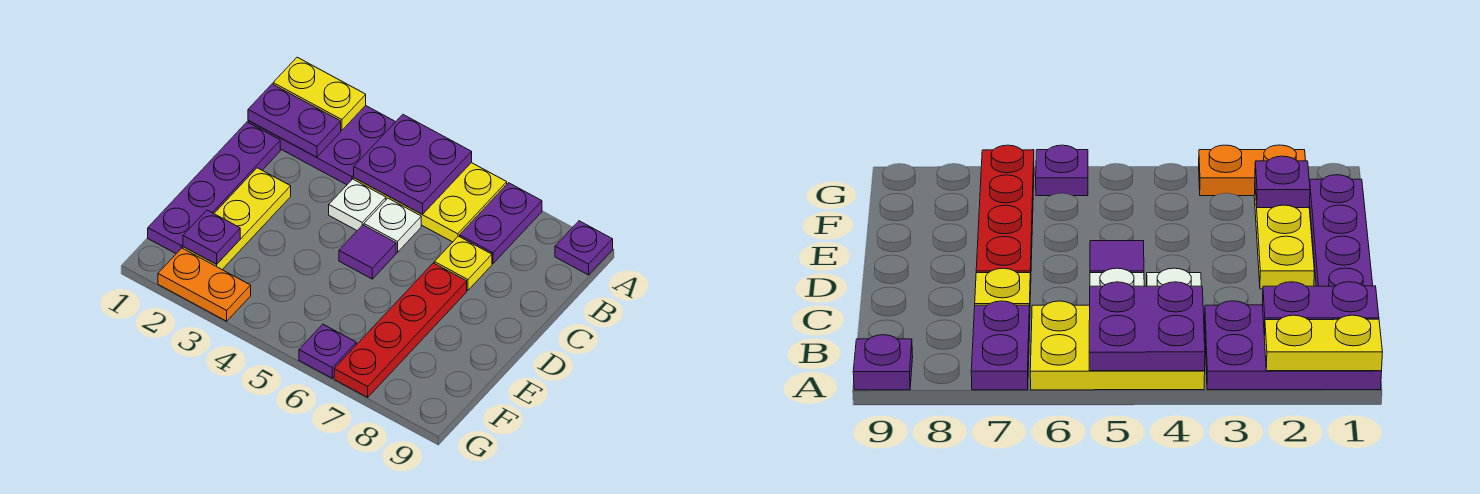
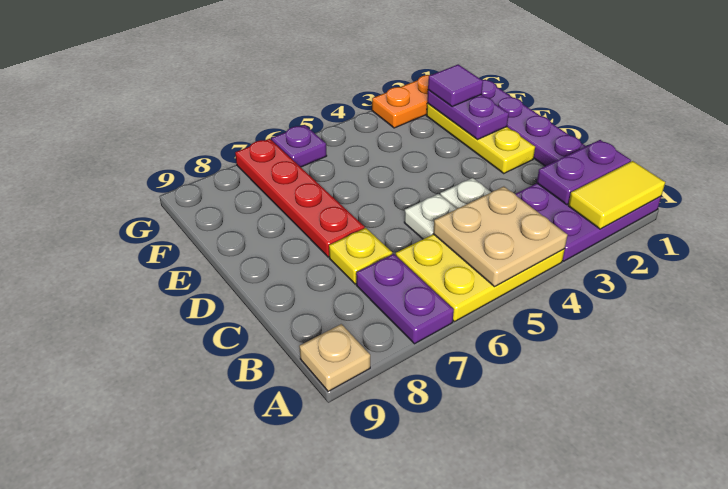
yellow 1x2 plate [273,57,366,130] -> yellow 1x2 tile [568,161,665,229]
purple 2x2 plate [354,115,472,214] -> tan 2x2 plate [433,186,567,287]
purple 1x1 plate [555,221,613,275] -> tan 1x1 plate [299,324,370,391]
purple 1x1 tile [339,225,396,279] -> purple 1x1 tile moved to [428,64,483,106]
purple 1x1 plate [183,210,240,264] -> purple 1x2 plate [427,90,509,139]

